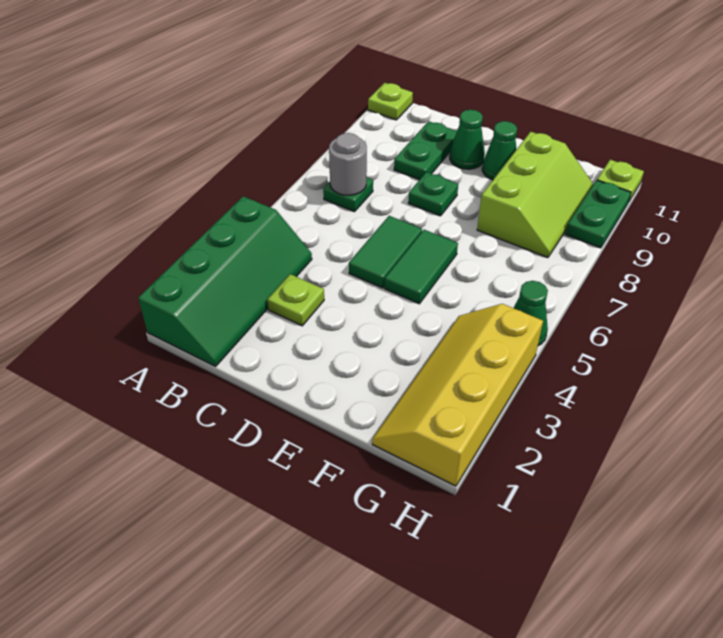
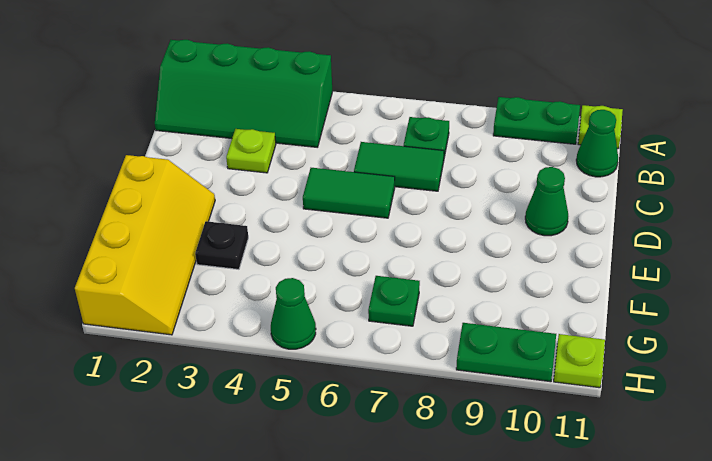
grey 1x1 round brick [329,133,367,196] -> none
green 1x2 plate [394,121,457,180] -> green 1x2 plate moved to [493,97,580,144]
green 1x1 plate [408,172,458,216] -> green 1x1 plate moved to [368,276,420,326]
green 1x2 tile [385,230,458,304] -> green 1x2 tile moved to [354,142,444,191]
green 1x1 cone [482,121,517,180] -> green 1x1 cone moved to [576,110,618,177]
none -> black 1x1 plate [195,221,248,269]
lime 2x3 slope [477,132,593,258] -> none
yellow 2x4 slope [372,304,543,486] -> yellow 2x4 slope turned to [75,155,215,335]

